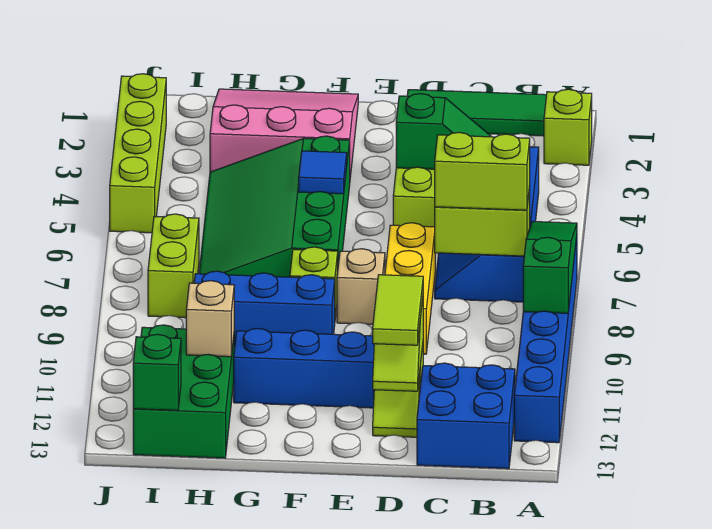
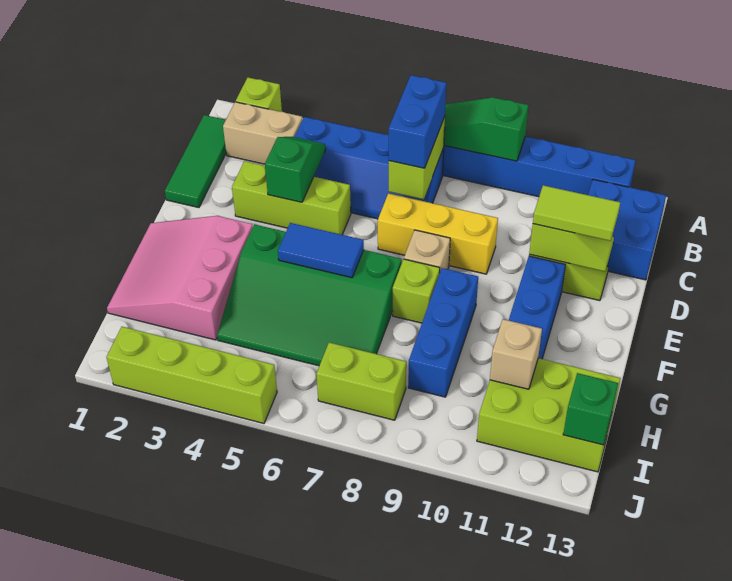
none -> tan 1x2 brick [223,102,302,164]
lime 1x2 brick [435,132,530,210] -> blue 1x2 brick [389,75,446,168]
blue 1x1 tile [299,151,347,194] -> blue 1x2 tile [278,223,364,278]
green 2x3 brick [133,325,234,458] -> lime 2x3 brick [477,358,620,472]

